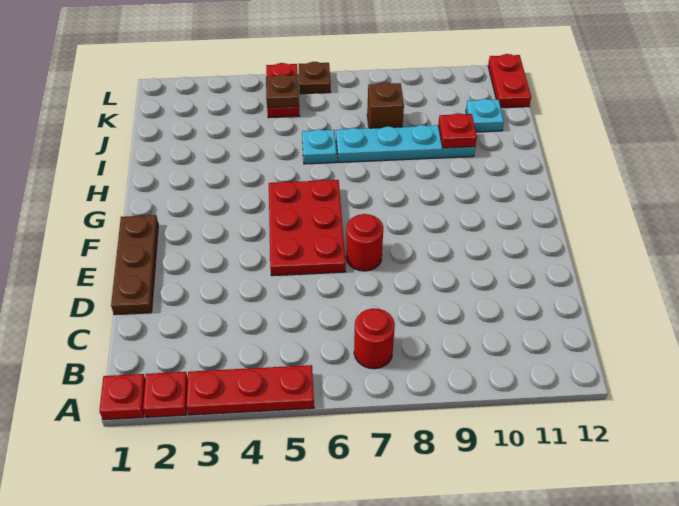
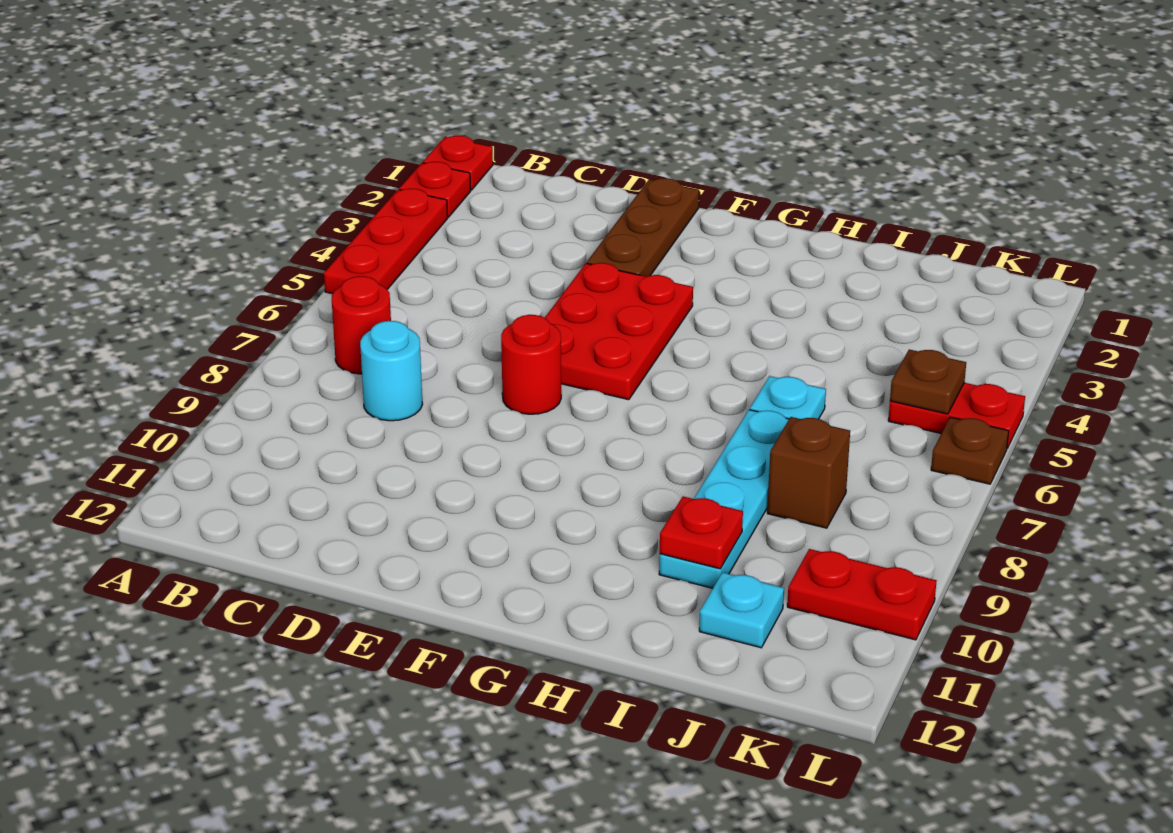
none -> cyan 1x1 round brick [360,321,423,421]
brown 1x3 plate [111,215,158,315] -> brown 1x3 plate turned to [587,178,699,277]
red 2x3 plate [269,180,346,276] -> red 2x3 plate turned to [545,263,693,400]
red 1x2 plate [488,54,531,108] -> red 1x2 plate moved to [787,549,937,640]

